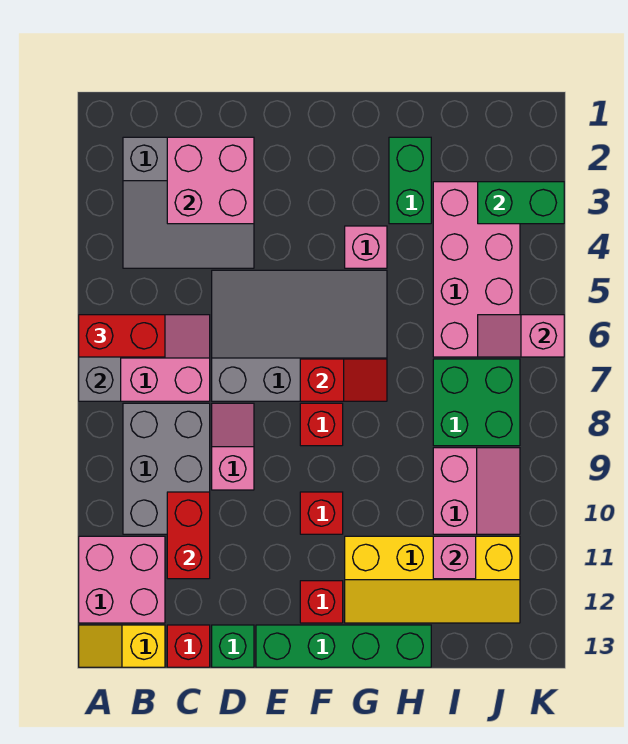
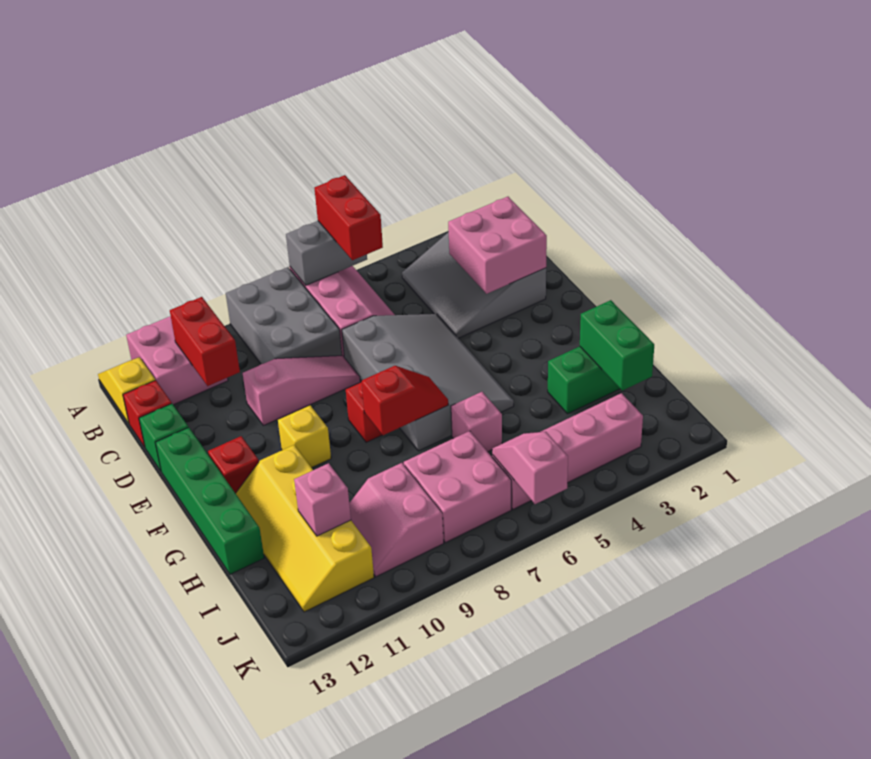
grey 2x3 brick [123,403,210,534] -> grey 2x3 brick turned to [226,267,342,364]
red 1x2 brick [167,492,210,579] -> red 1x2 brick turned to [170,297,240,386]
pink 1x2 slope [212,403,254,490] -> pink 1x3 slope [243,356,360,426]
red 1x2 slope [300,359,387,401] -> red 1x2 slope turned to [362,366,448,435]
red 1x1 brick [300,492,343,534] -> yellow 1x1 brick [278,405,331,468]
pink 1x1 brick [345,226,387,268] -> pink 1x1 brick moved to [451,392,502,452]
pink 2x4 brick [433,182,520,357] -> pink 1x4 brick [492,393,643,509]
green 2x2 brick [433,359,520,446] -> pink 2x2 brick [404,431,511,543]
pink 2x2 slope [433,448,520,534] -> pink 2x2 slope turned to [349,463,444,577]
green 1x2 brick [478,182,564,224] -> green 1x2 brick moved to [580,300,654,391]

